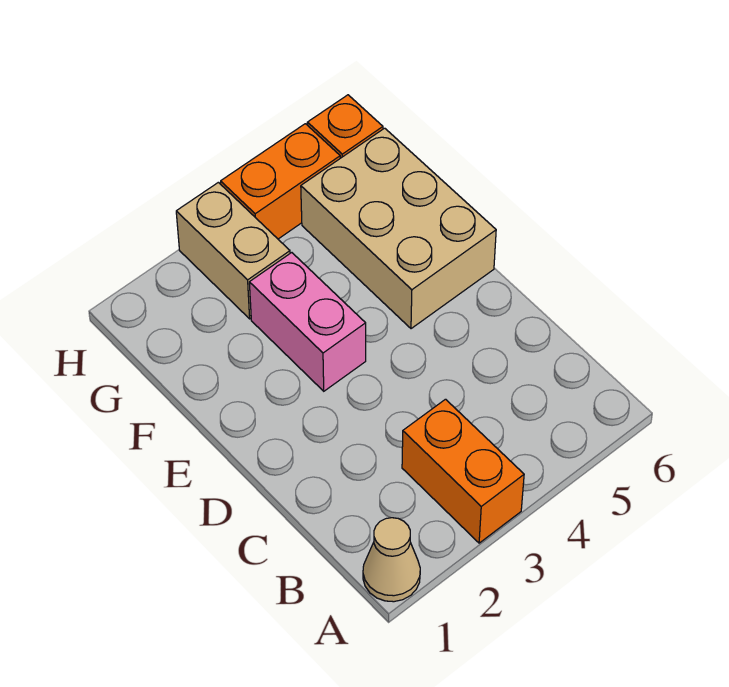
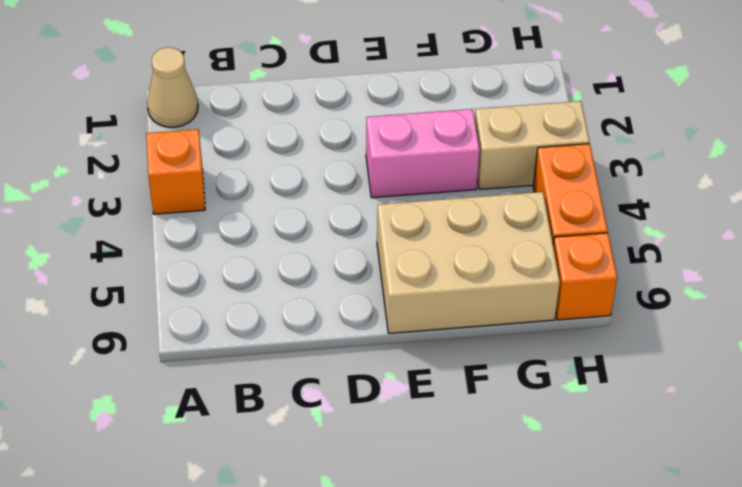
orange 1x2 brick [402,399,524,543] -> orange 1x1 brick [146,129,205,214]

